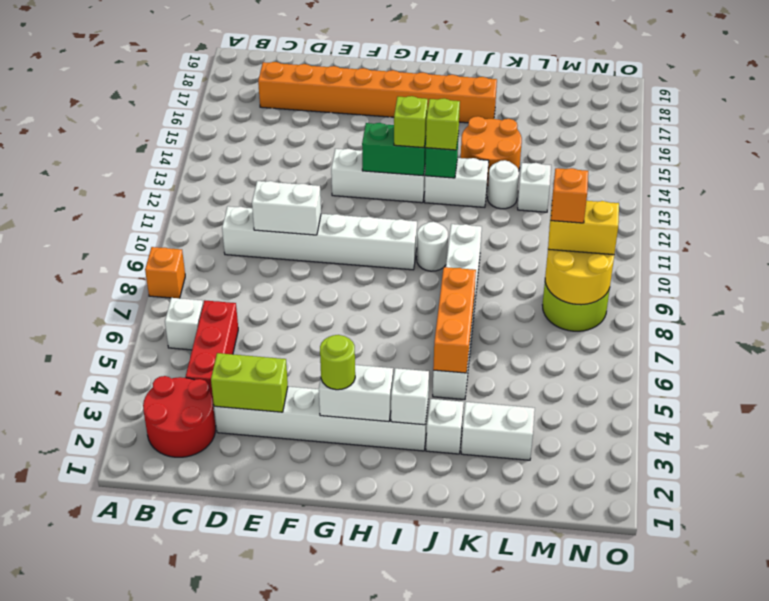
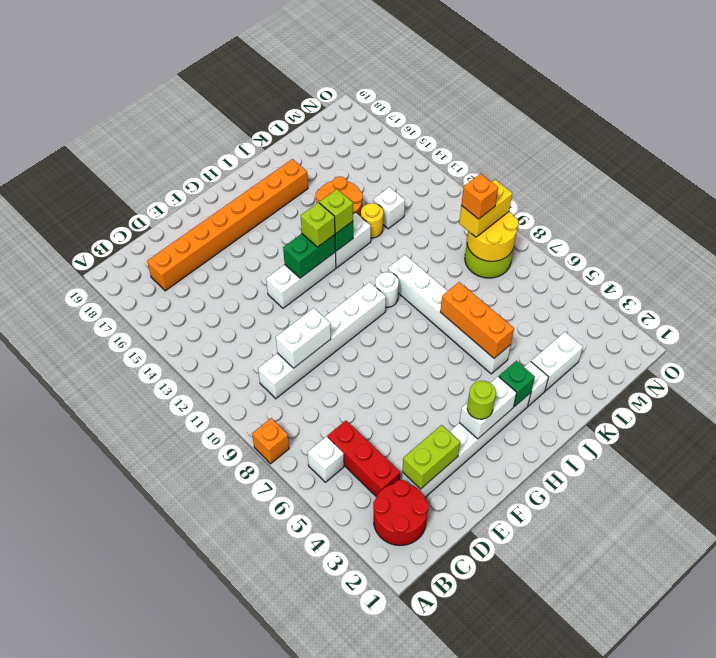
white 1x1 brick [391,368,429,425] -> green 1x1 brick [499,361,535,407]
white 1x1 round brick [487,160,519,209] -> yellow 1x1 round brick [361,203,383,238]

